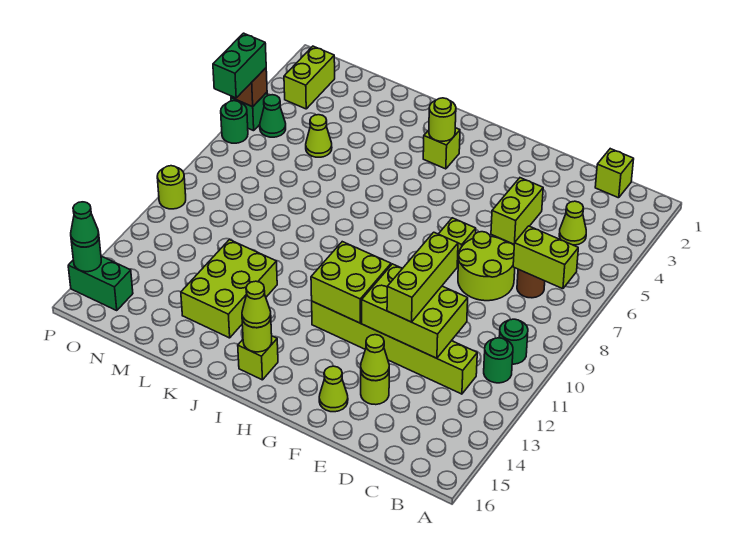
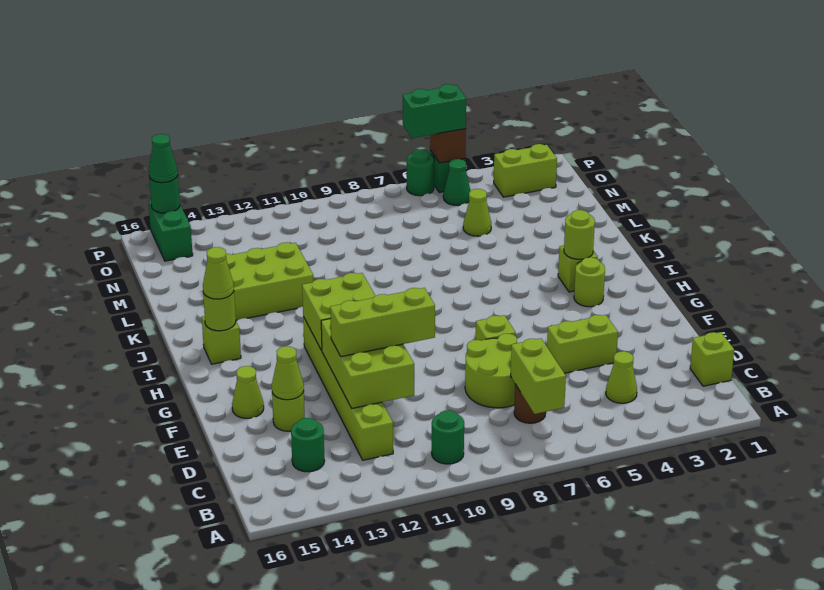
green 1x1 round brick [484,338,513,383] -> green 1x1 round brick moved to [291,418,325,472]
lime 1x1 round brick [157,166,186,209] -> lime 1x1 round brick moved to [574,257,605,307]

